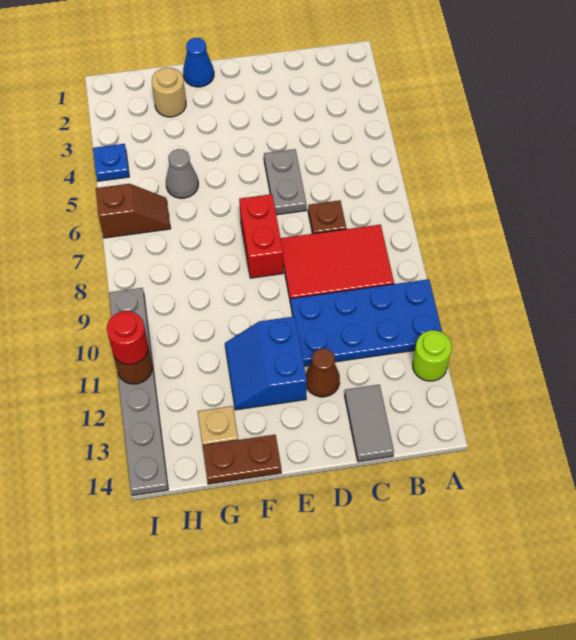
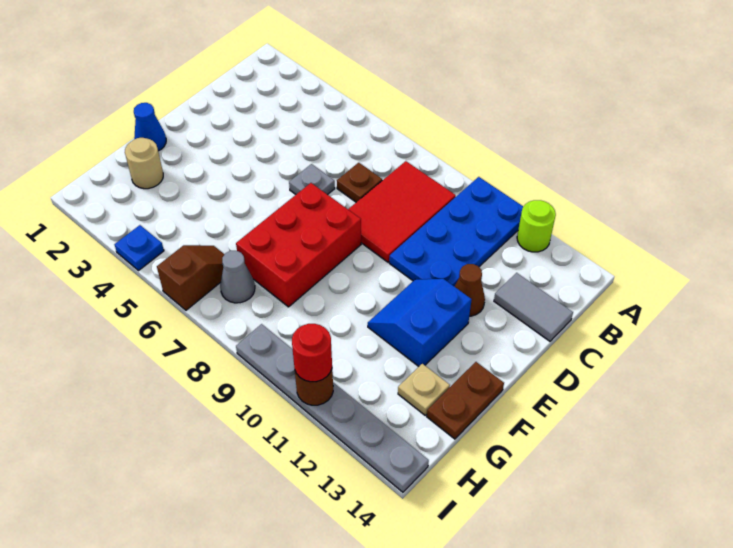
grey 1x2 plate [264,149,306,215] -> grey 1x1 plate [289,164,335,195]
red 1x2 brick [239,194,283,278] -> red 2x3 brick [236,183,361,307]
blue 2x2 slope [225,316,307,410] -> blue 2x2 slope turned to [368,279,472,366]
grey 1x1 cone [166,149,198,198] -> grey 1x1 cone moved to [220,251,255,303]

